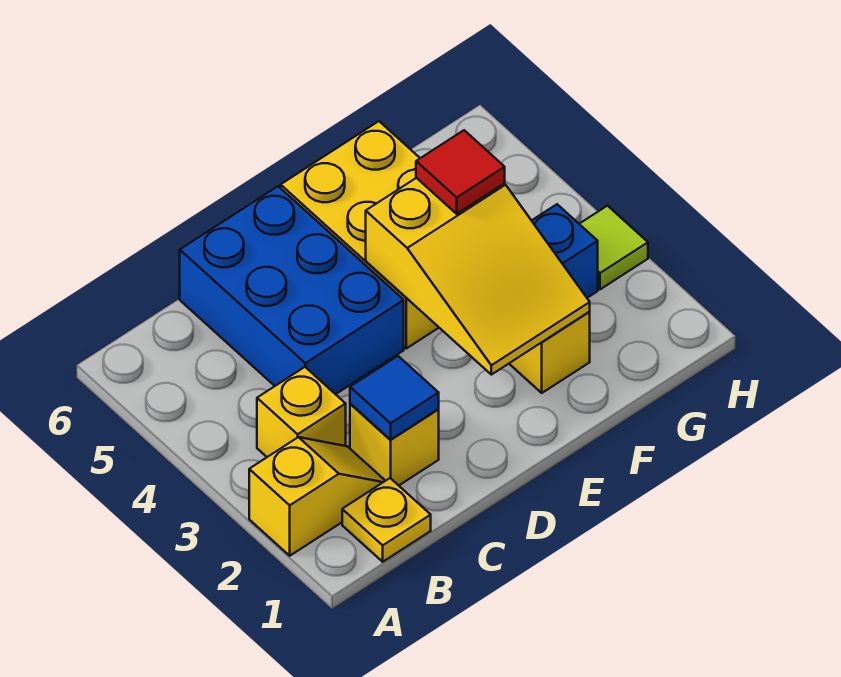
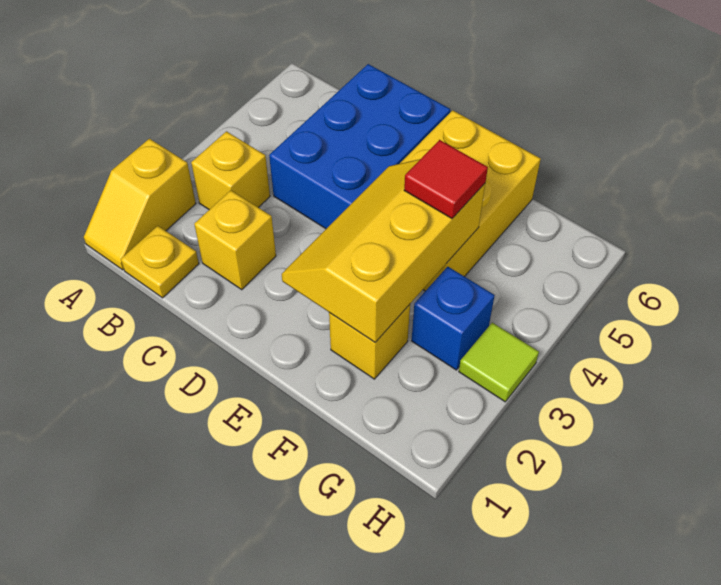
yellow 1x2 slope [249,437,385,556] -> yellow 1x2 slope turned to [84,139,196,270]
blue 1x1 tile [350,356,439,440] -> none
yellow 2x3 slope [366,178,590,375] -> yellow 2x3 slope turned to [282,159,485,342]

